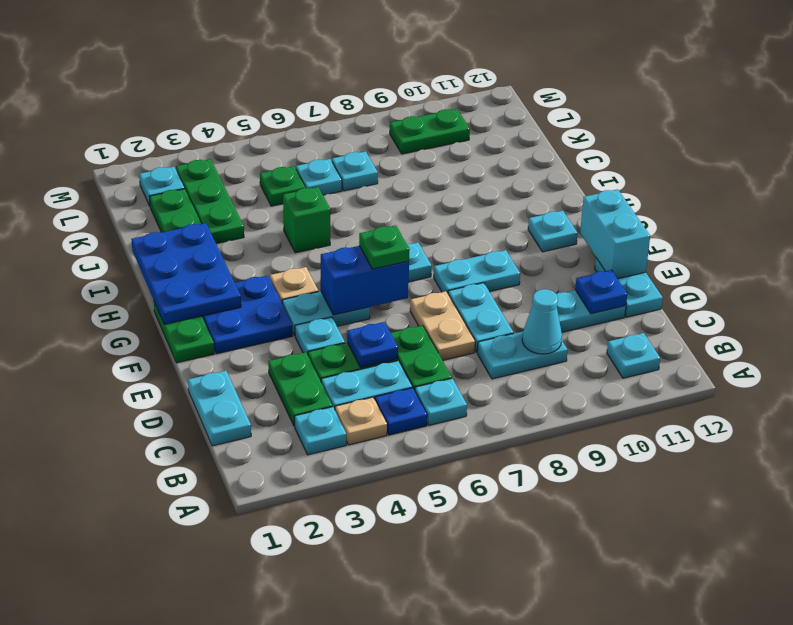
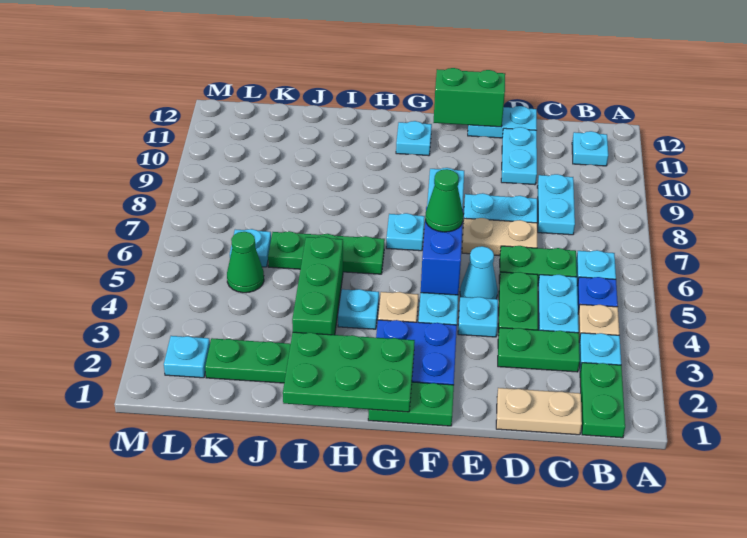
cyan 1x2 plate [188,371,251,446] -> tan 1x2 plate [496,388,582,435]
cyan 1x1 cone [522,289,562,354] -> cyan 1x1 cone moved to [460,246,498,299]
blue 1x1 plate [347,322,398,367] -> none
blue 1x1 plate [575,270,627,314] -> none
cyan 1x2 brick [580,189,650,279] -> green 1x2 brick [433,68,505,127]
green 1x1 plate [359,225,410,269] -> green 1x1 cone [425,169,463,232]
blue 2x3 plate [132,223,241,324] -> green 2x3 plate [283,332,415,412]
green 1x1 brick [283,187,330,253] -> green 1x3 brick [292,237,343,335]
green 1x3 plate [176,159,244,244] -> green 1x3 plate moved to [268,231,385,274]
green 1x1 plate [260,166,306,206] -> green 1x1 cone [227,232,264,293]
cyan 1x1 plate [332,151,378,191] -> cyan 1x1 plate moved to [338,289,379,329]
green 1x2 plate [390,109,470,154] -> green 1x2 plate moved to [580,363,625,438]

